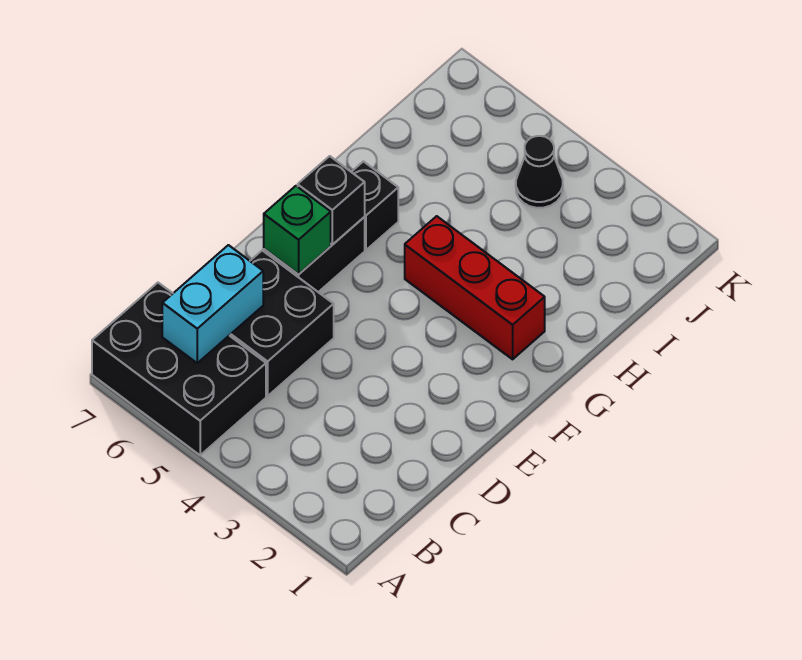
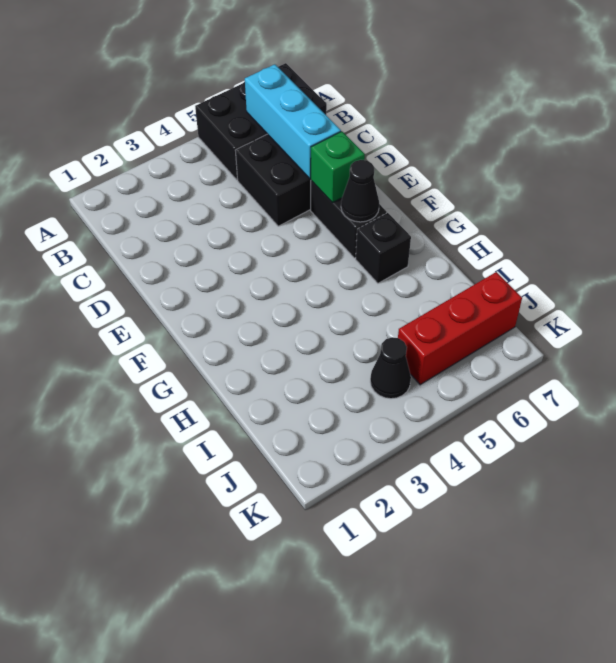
cyan 1x2 brick [162,245,263,363] -> cyan 1x3 brick [245,64,341,178]
black 1x1 brick [298,156,365,245] -> black 1x1 cone [341,160,379,222]
red 1x3 brick [405,216,545,359] -> red 1x3 brick moved to [398,272,522,385]

